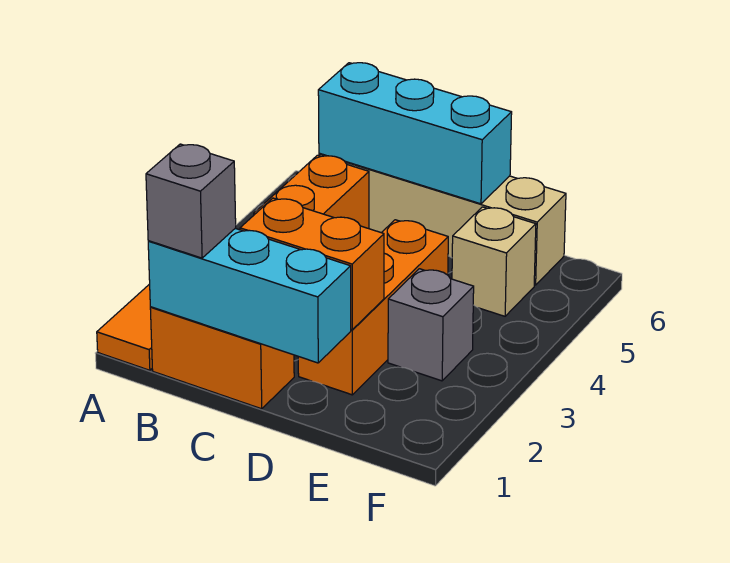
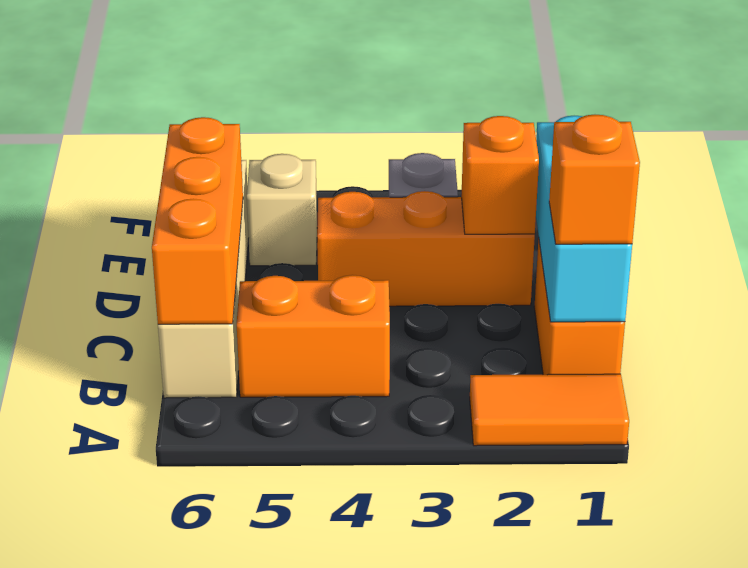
grey 1x1 brick [146,144,236,258] -> orange 1x1 brick [549,115,640,244]
cyan 1x3 brick [318,63,512,204] -> orange 1x3 brick [152,117,243,324]
orange 1x2 brick [240,198,384,330] -> orange 1x1 brick [461,116,539,234]

